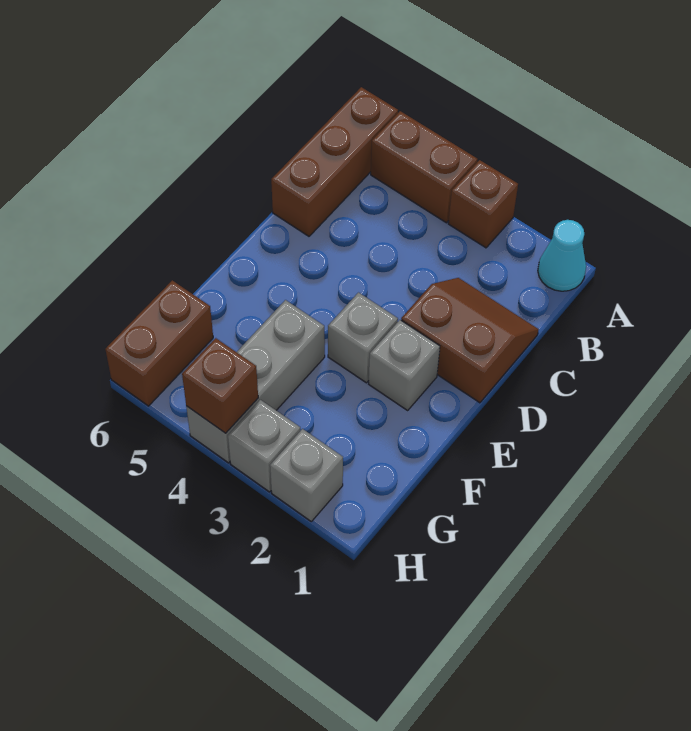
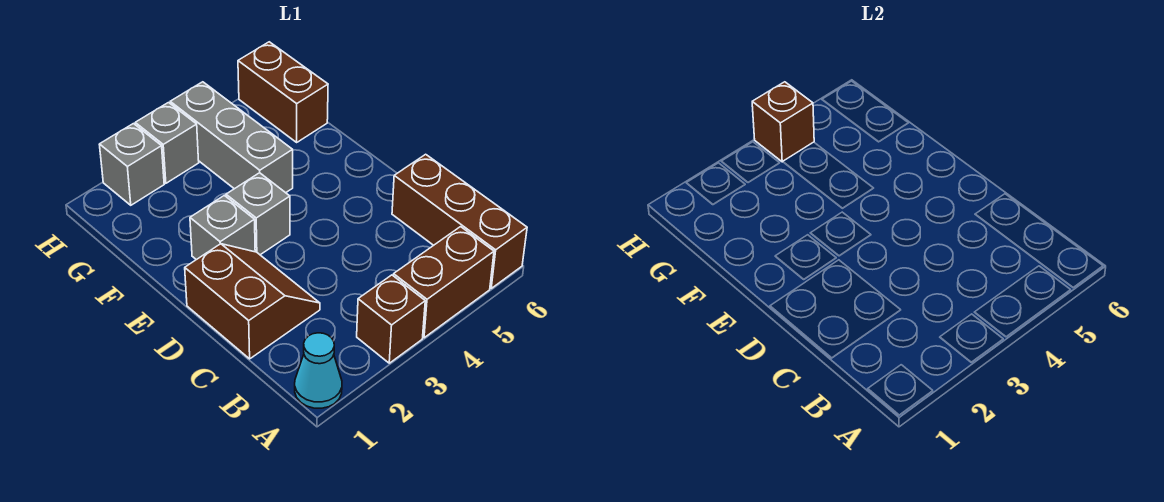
brown 2x2 slope [401,278,539,403] -> brown 2x2 slope turned to [185,244,320,359]

